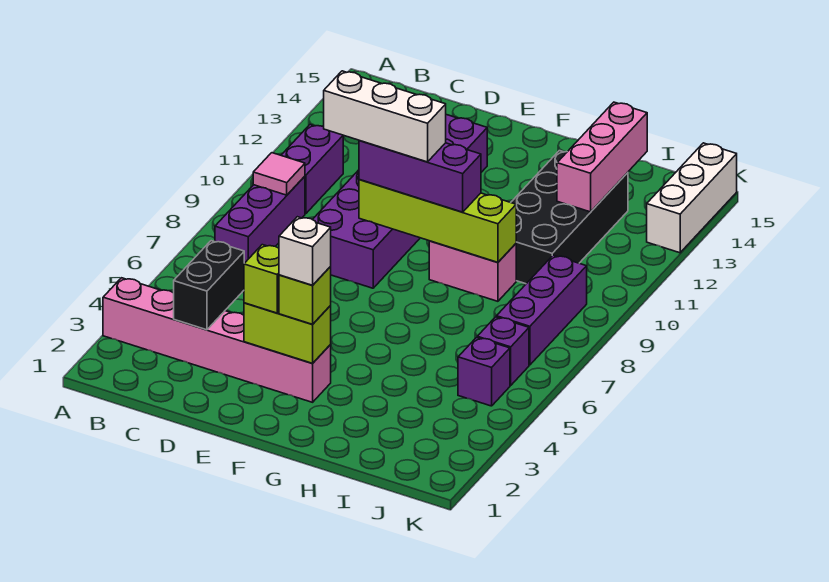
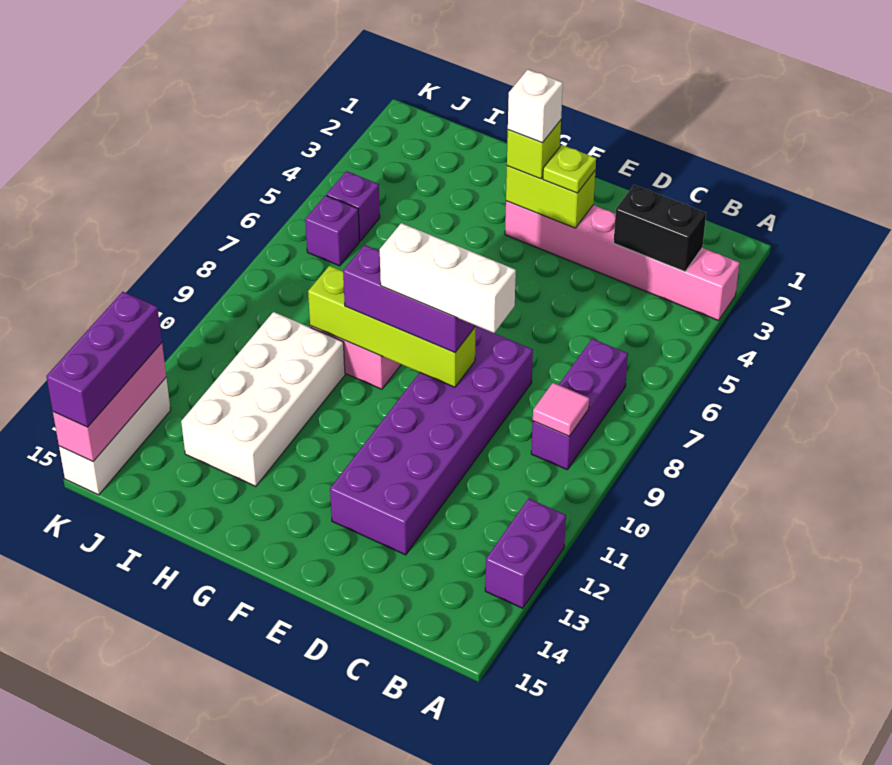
purple 1x2 brick [281,125,343,214] -> purple 1x2 brick moved to [485,499,566,608]
black 1x2 brick [174,241,244,330] -> black 1x2 brick turned to [614,185,706,272]
lime 1x1 brick [244,245,279,313] -> lime 1x1 plate [543,145,596,193]
black 2x4 brick [511,151,628,284] -> white 2x4 brick [181,312,345,486]
pink 1x3 brick [557,102,647,212] -> pink 1x3 brick moved to [53,343,166,462]
purple 1x3 brick [496,255,587,365] -> purple 1x3 brick moved to [46,292,162,427]

